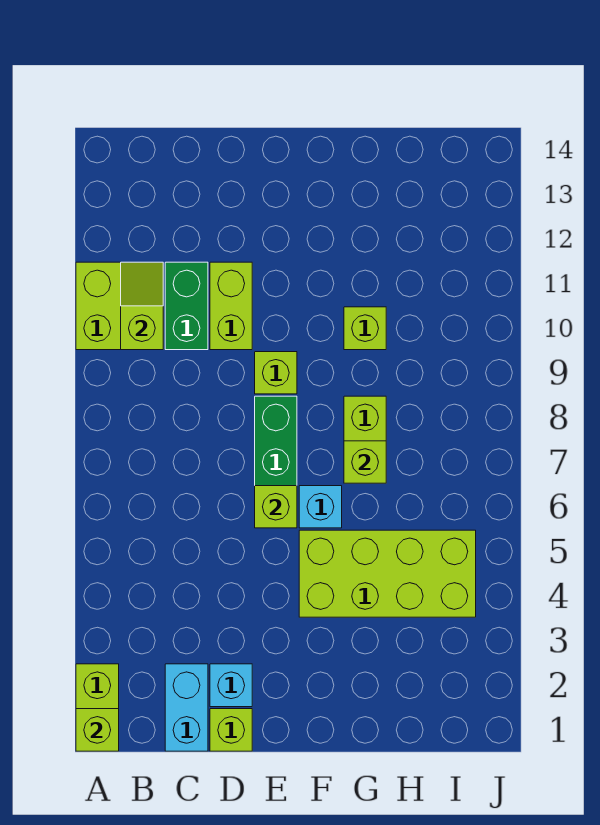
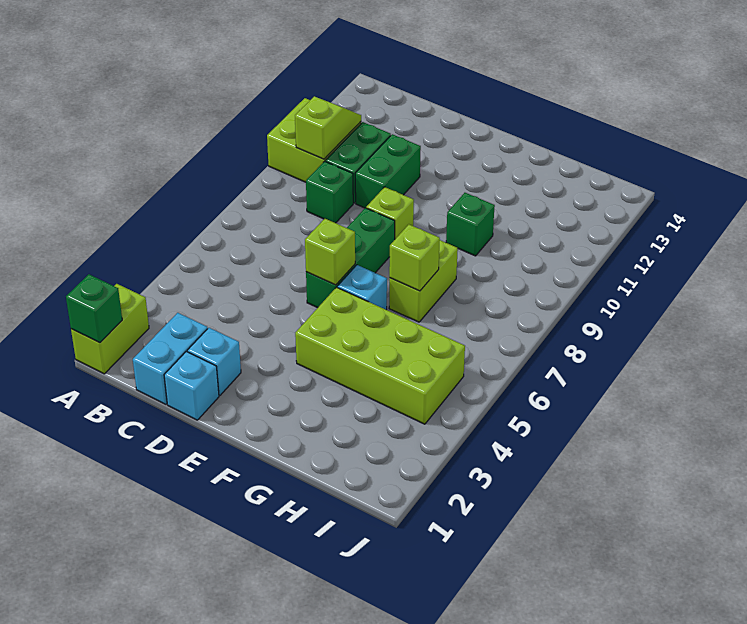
lime 1x1 brick [76,709,119,751] -> green 1x1 brick [66,274,122,343]
none -> green 1x1 brick [306,161,353,223]
lime 1x1 brick [210,709,252,751] -> cyan 1x1 brick [164,352,219,420]
lime 1x2 brick [210,262,252,350] -> green 1x2 brick [355,134,421,208]
lime 1x1 brick [344,307,386,350] -> green 1x1 brick [446,193,495,256]

